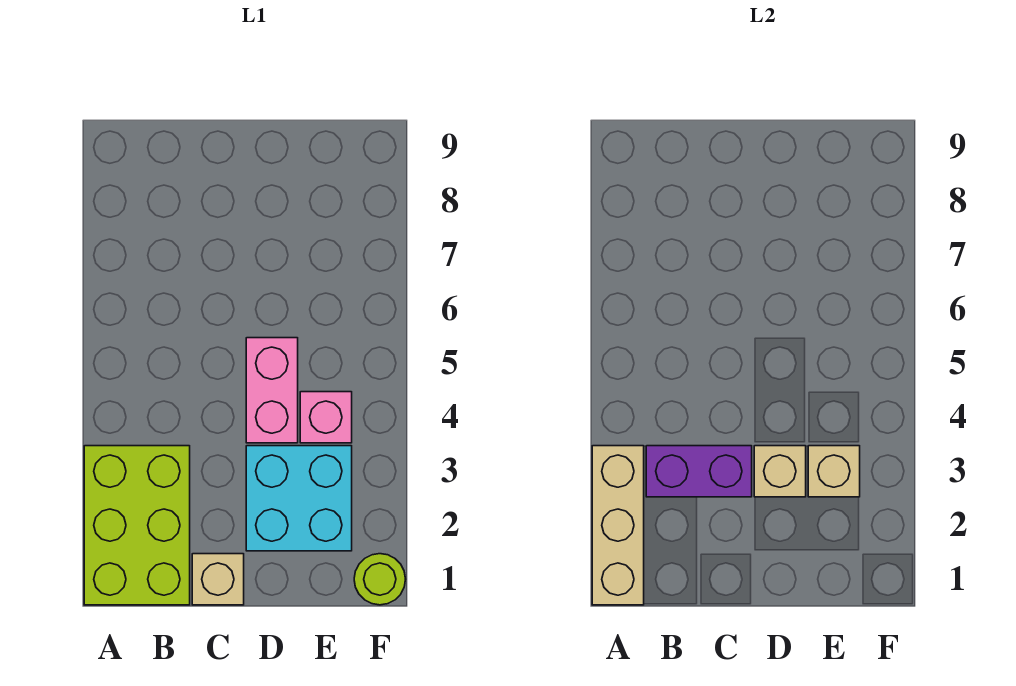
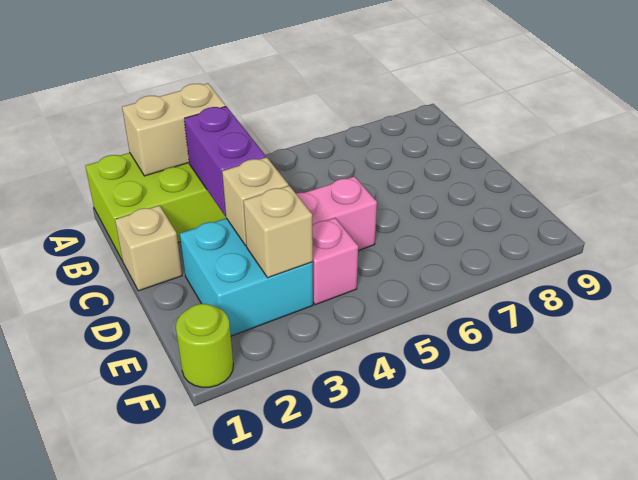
tan 1x3 brick [592,446,644,605] -> tan 1x2 brick [122,83,226,176]

